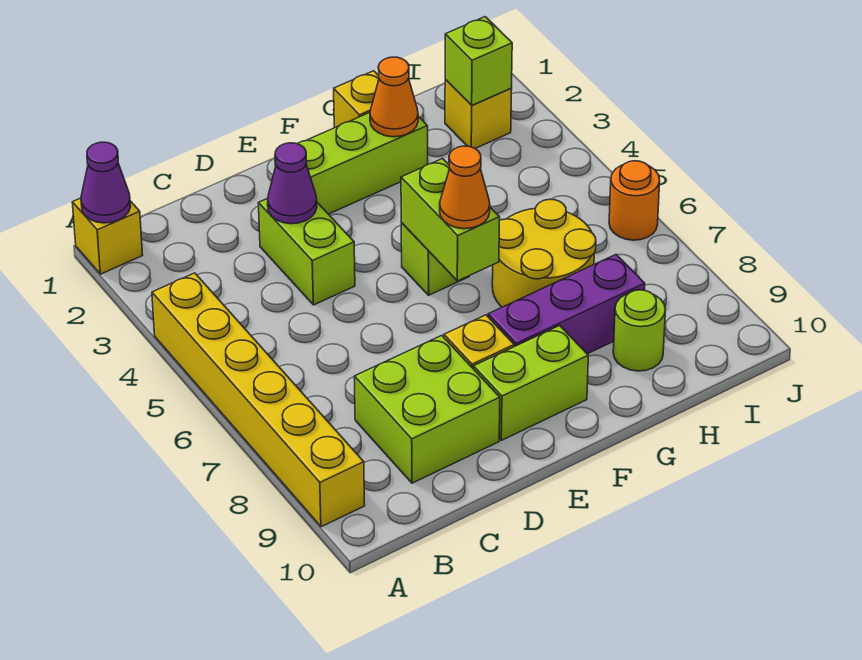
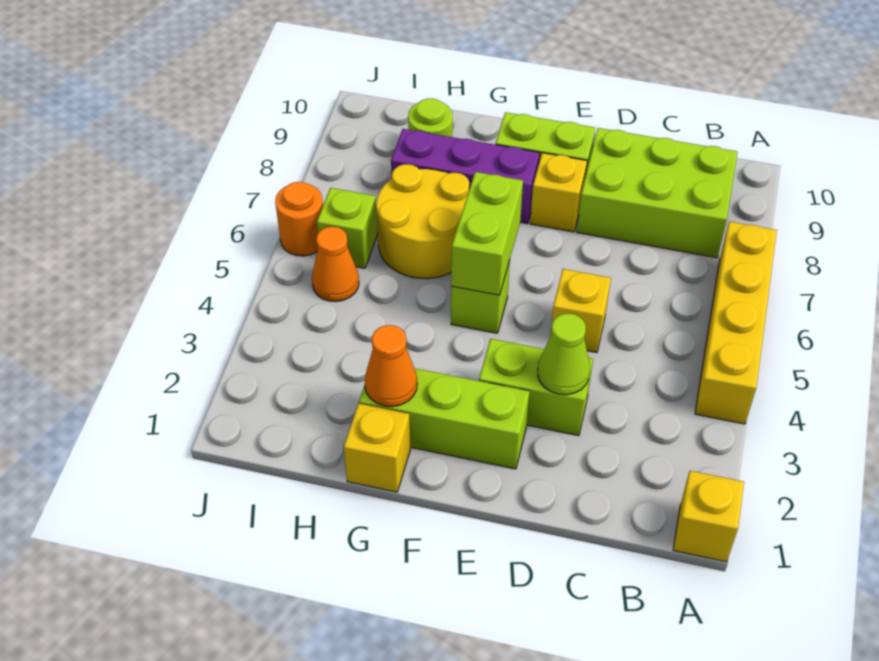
purple 1x1 cone [81,142,131,223] -> none
yellow 1x6 brick [152,273,365,527] -> yellow 1x4 brick [695,222,777,424]
lime 2x2 brick [354,335,500,483] -> lime 2x3 brick [577,128,738,258]
lime 1x2 brick [258,198,355,305] -> lime 1x2 brick turned to [479,339,593,436]
purple 1x1 cone [268,143,317,224] -> lime 1x1 cone [538,313,590,395]
orange 1x1 cone [440,146,490,229] -> orange 1x1 cone moved to [312,227,359,302]
yellow 1x1 brick [445,80,512,148] -> yellow 1x1 brick moved to [550,269,611,353]
lime 1x1 brick [445,17,512,105] -> lime 1x1 brick moved to [317,188,377,268]

